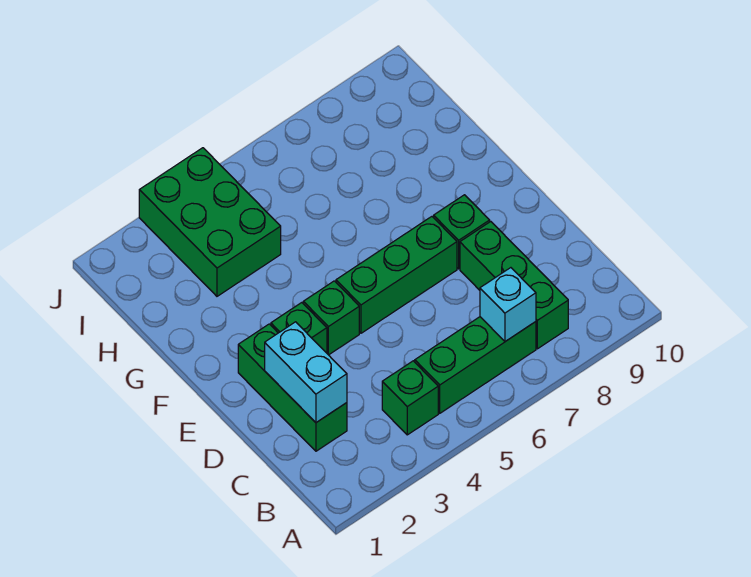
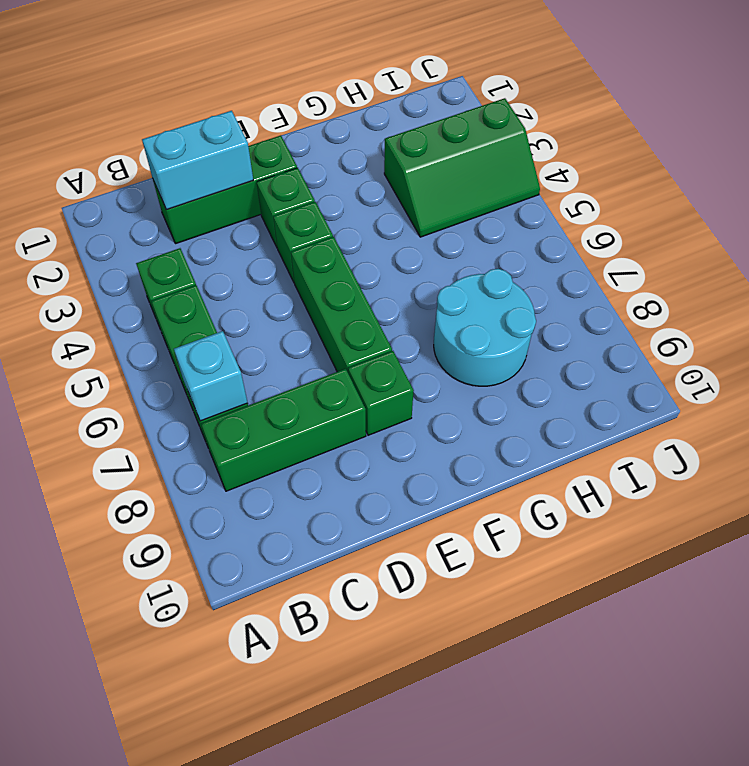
none -> cyan 2x2 round brick [434,269,536,386]
green 2x3 brick [139,148,281,296] -> green 2x3 slope [384,98,540,237]

